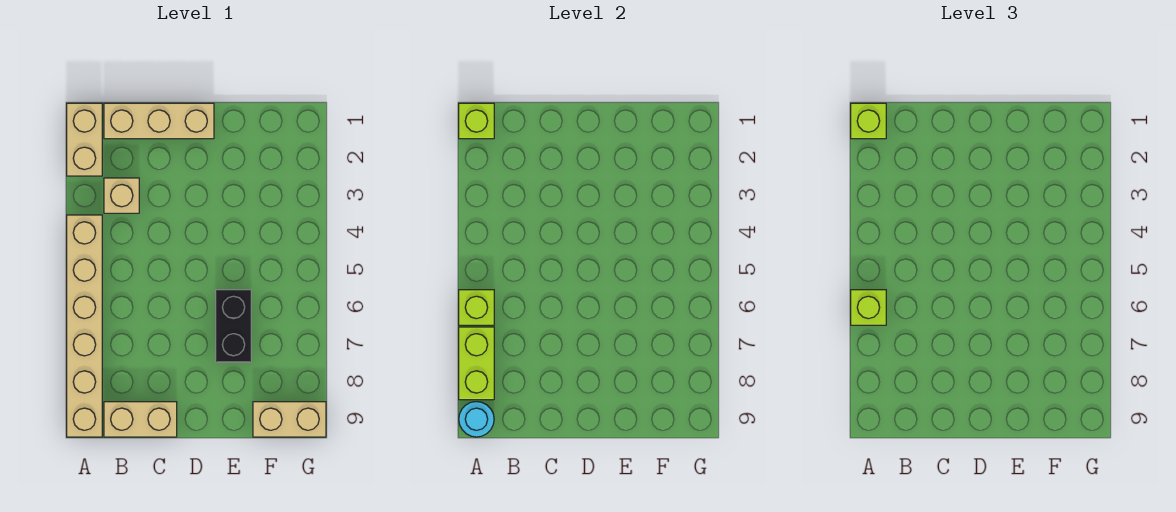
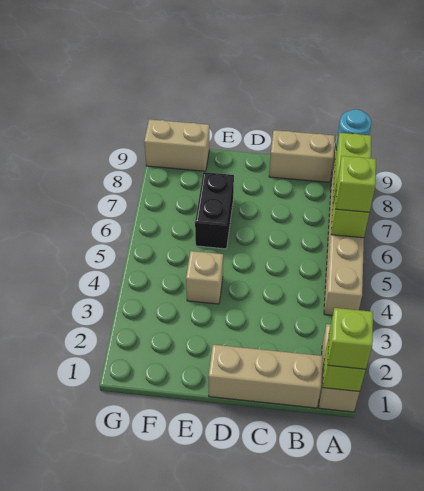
tan 1x1 brick [104,178,139,213] -> tan 1x1 brick moved to [186,251,223,304]

